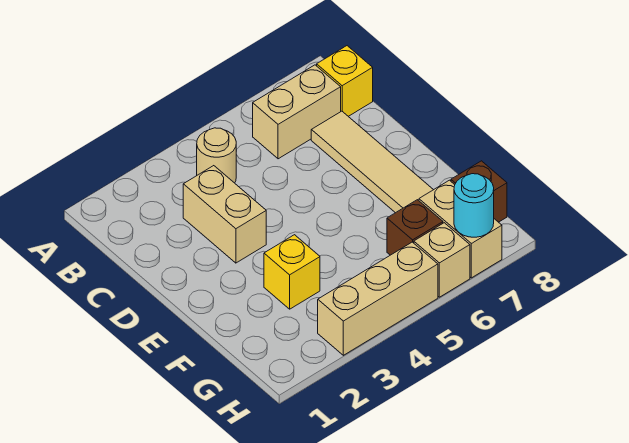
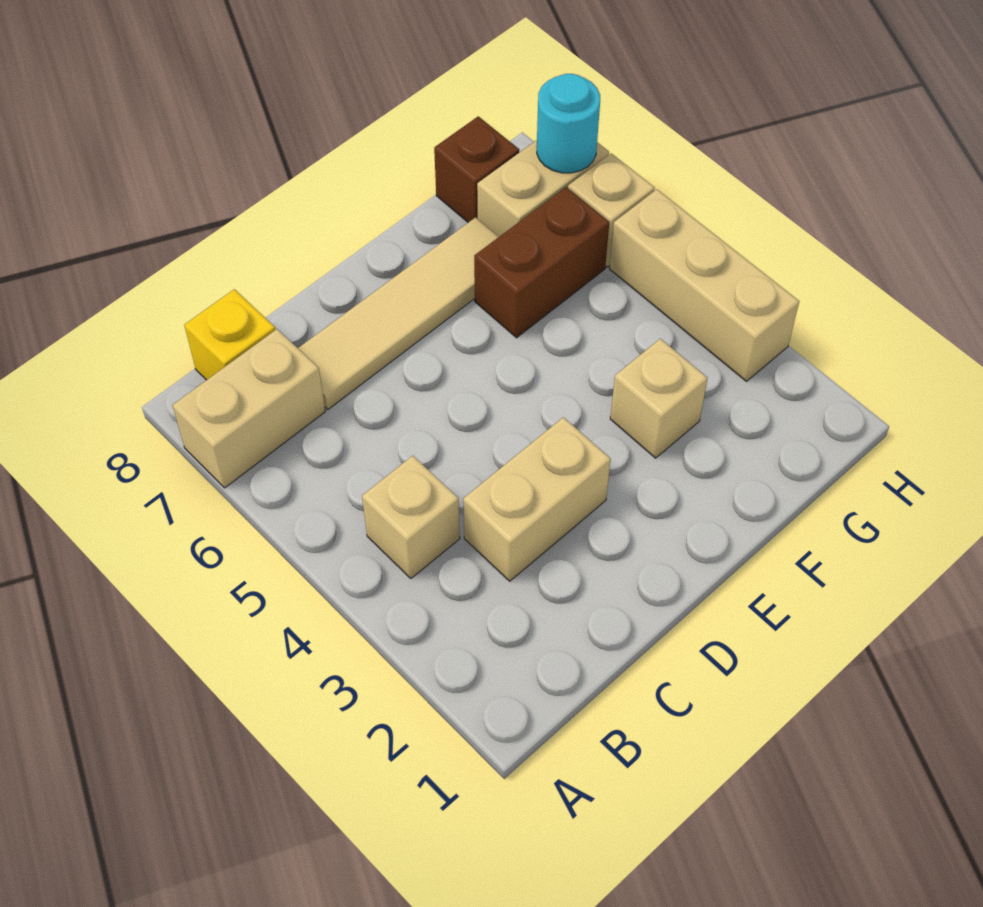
tan 1x1 round brick [197,128,236,183] -> tan 1x1 brick [362,456,460,578]
tan 1x2 brick [253,65,341,159] -> tan 1x2 brick turned to [173,329,325,488]
yellow 1x1 brick [264,235,320,309] -> tan 1x1 brick [610,339,708,458]
brown 1x1 brick [387,200,443,255] -> brown 1x2 brick [474,187,609,338]

